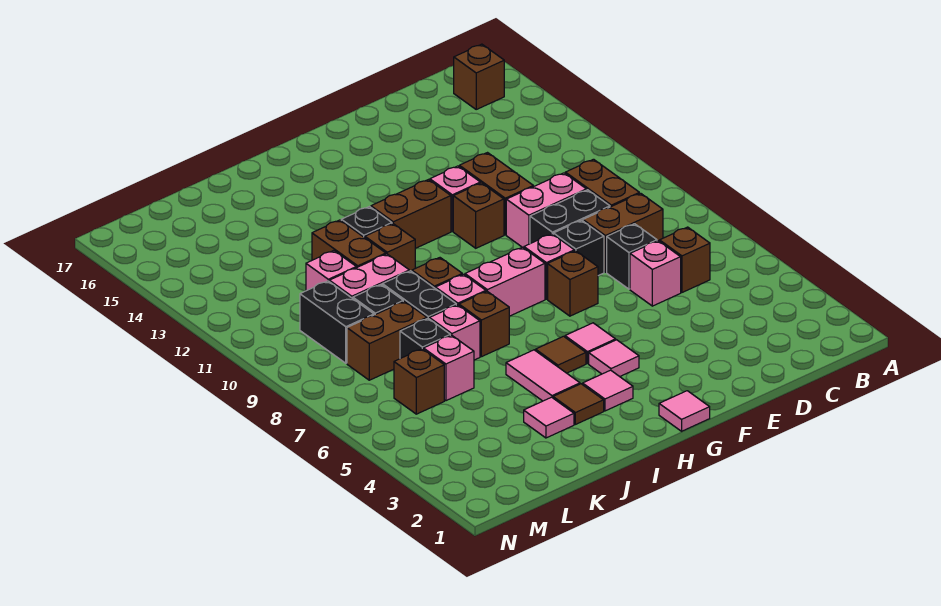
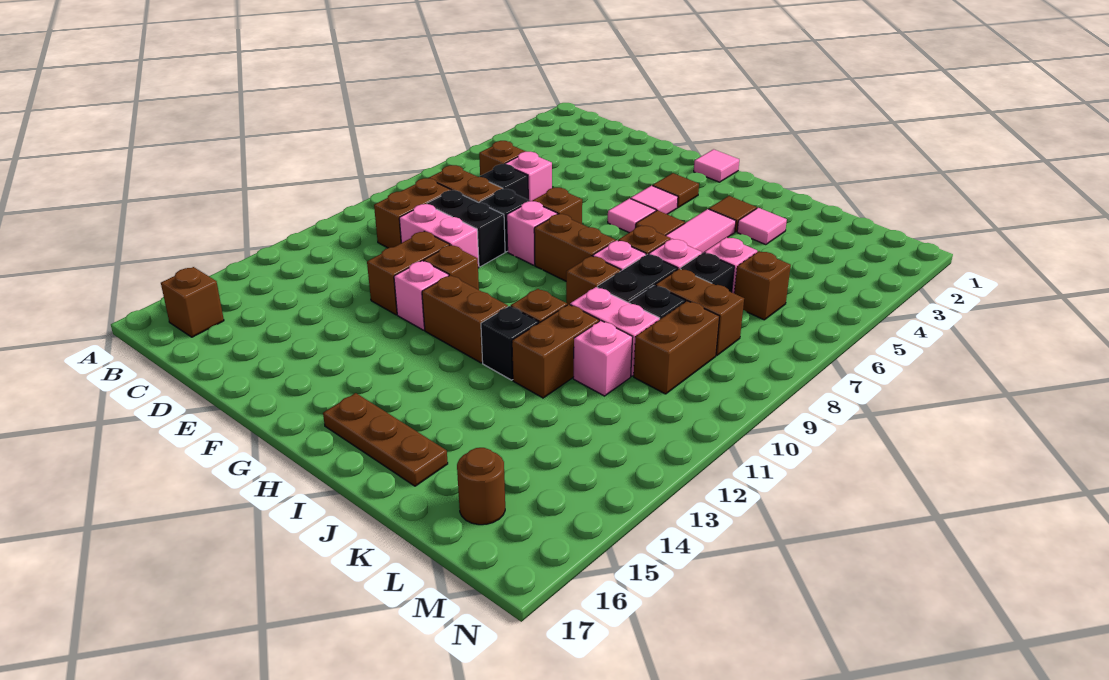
none -> brown 1x1 tile [653,173,699,207]
pink 1x2 brick [465,247,545,316] -> brown 1x2 brick [534,214,616,281]
pink 1x1 tile [583,370,633,411] -> none
none -> brown 1x3 plate [323,393,448,486]
black 1x2 brick [300,281,374,363] -> brown 1x2 brick [634,301,720,394]
none -> brown 1x1 round brick [457,448,505,525]

